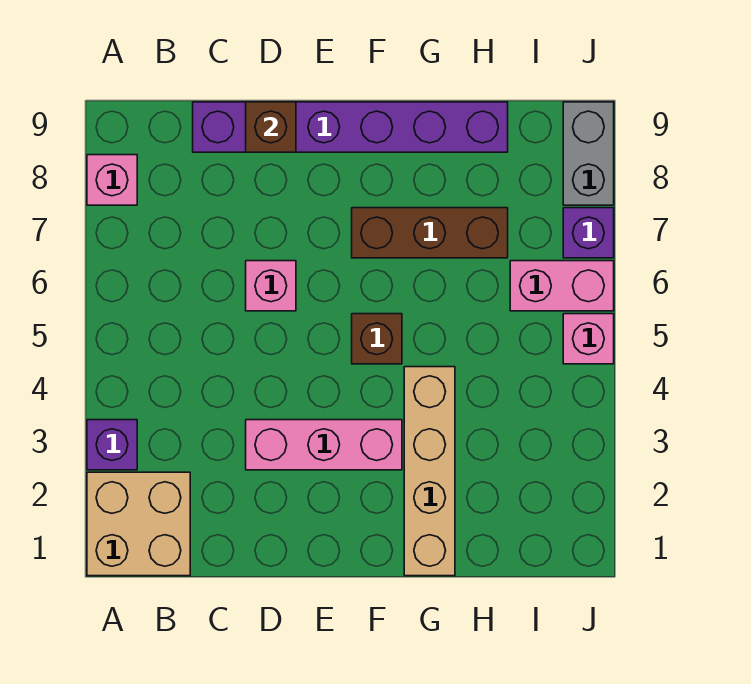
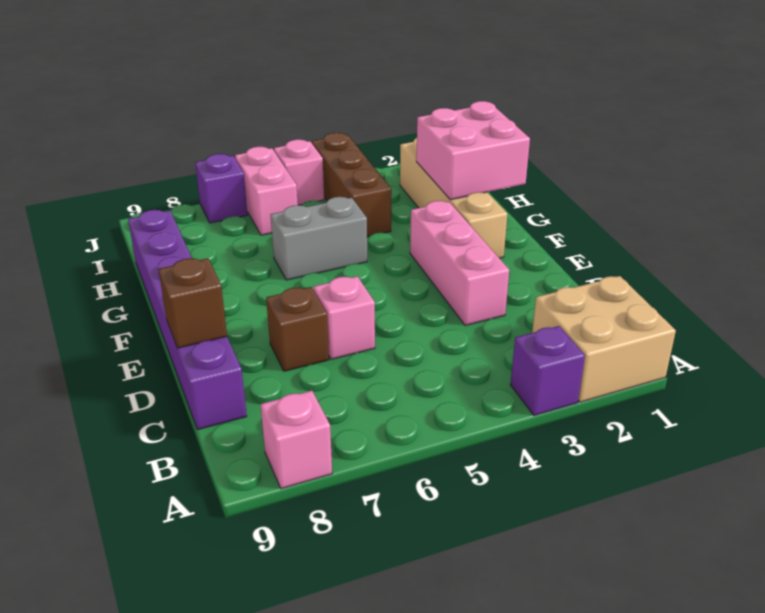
brown 1x1 brick [352,314,402,364] -> brown 1x1 brick moved to [266,287,329,371]
brown 1x3 brick [352,208,508,258] -> brown 1x3 brick moved to [312,133,391,237]
tan 1x4 brick [404,367,455,576] -> tan 1x4 brick turned to [400,138,508,258]
none -> pink 2x2 brick [416,101,530,200]
grey 1x2 brick [563,102,614,205] -> grey 1x2 brick moved to [271,197,367,280]

